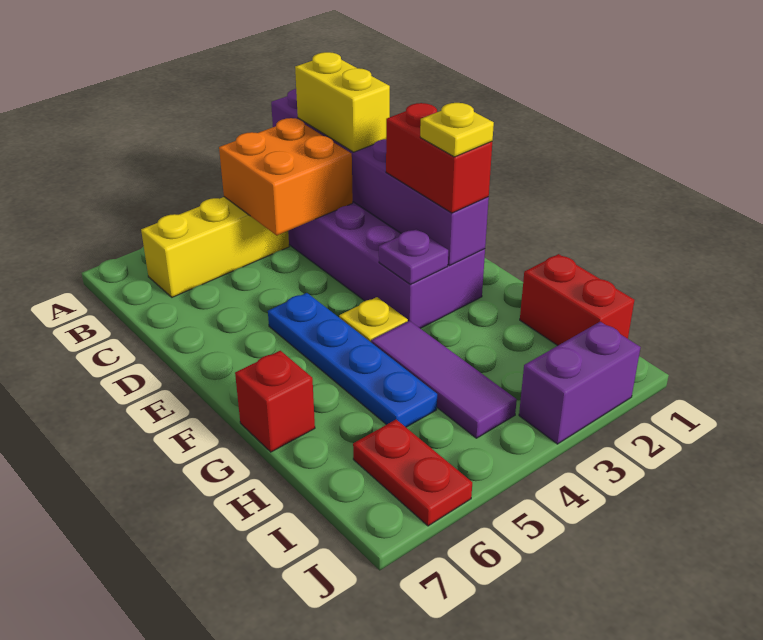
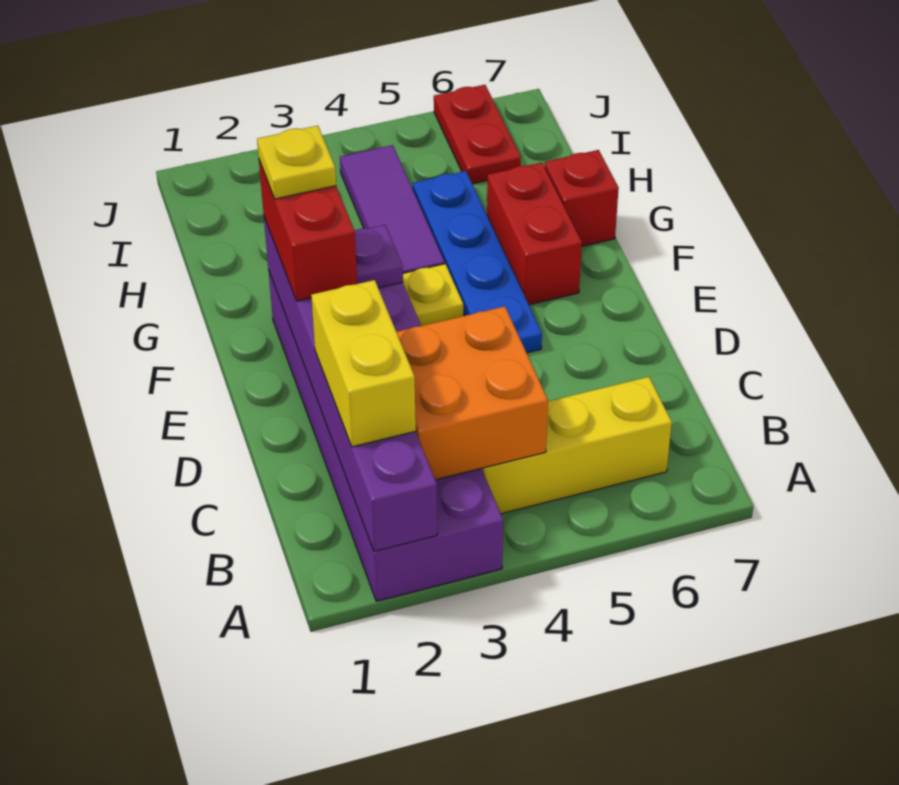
red 1x2 brick [520,254,634,345] -> red 1x2 brick moved to [487,163,582,305]
purple 1x2 brick [519,322,641,444] -> none

